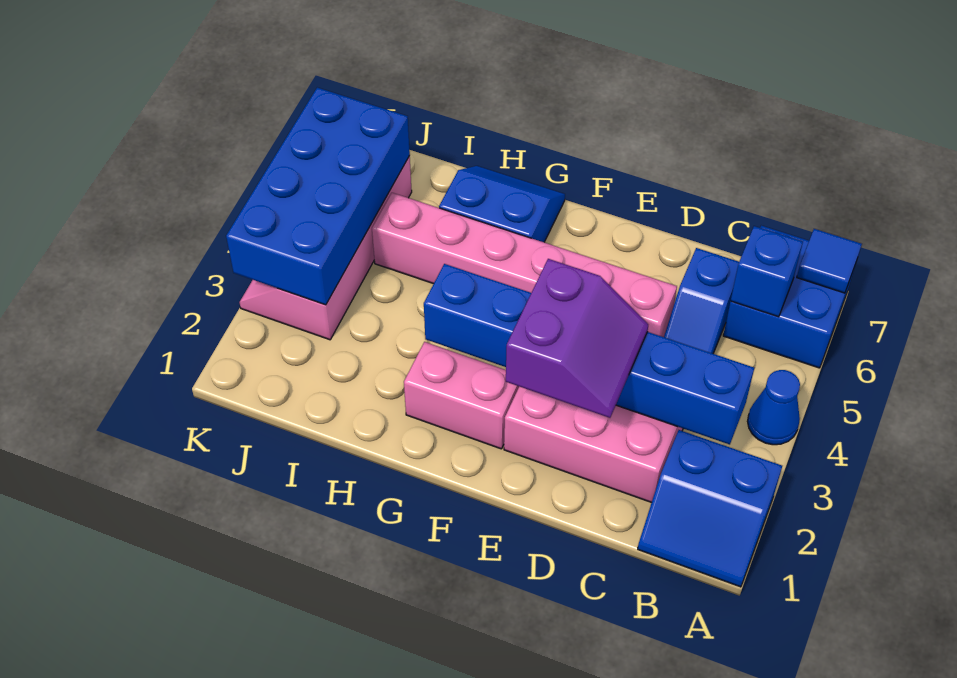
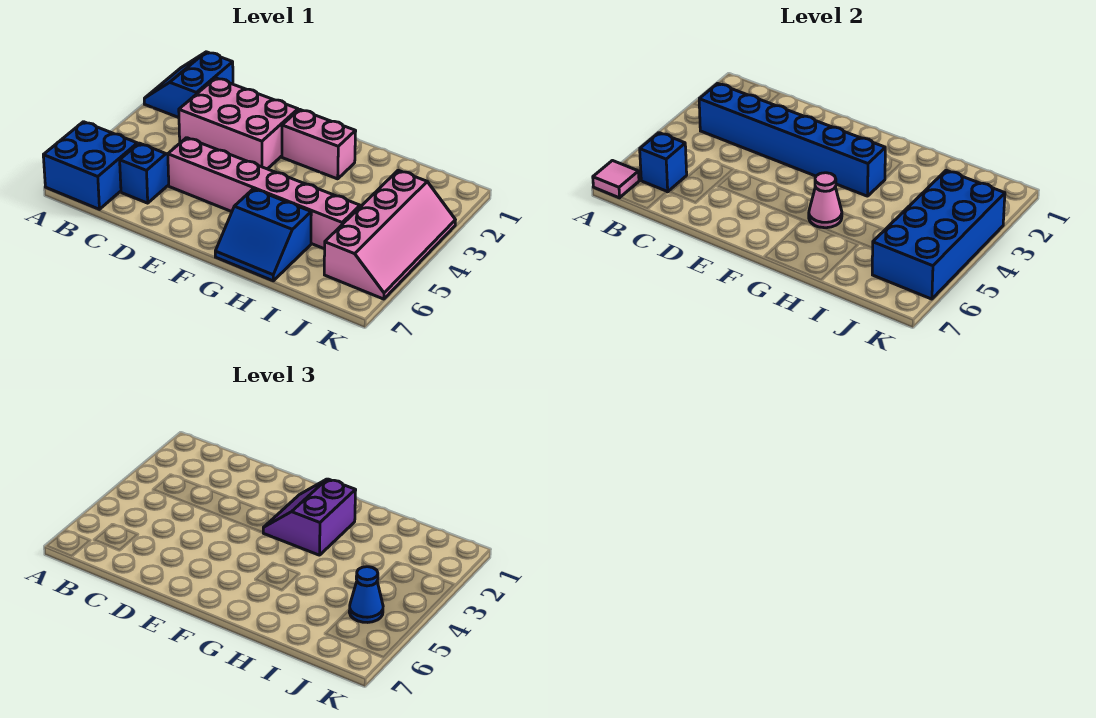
blue 2x2 slope [638,430,782,587] -> blue 2x2 slope turned to [144,52,233,118]
blue 1x1 cone [747,370,800,445] -> blue 1x1 cone moved to [349,567,383,622]
blue 1x1 tile [797,229,862,293] -> pink 1x1 tile [593,161,639,198]
purple 2x2 slope [506,259,648,418] -> purple 2x2 slope moved to [263,479,356,555]
none -> pink 1x1 cone [809,173,842,228]

